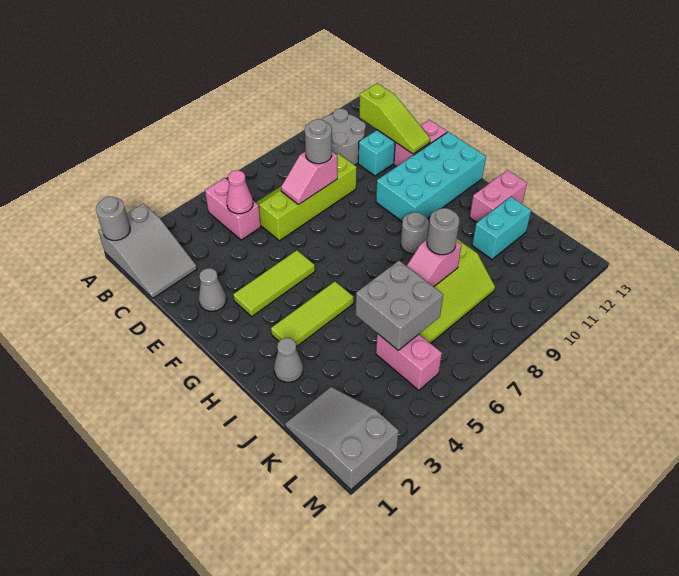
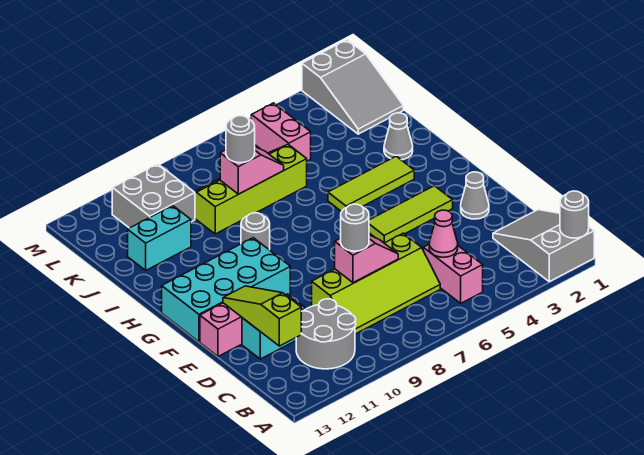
pink 1x2 brick [470,170,527,222] -> none
grey 2x2 brick [356,261,443,351] -> grey 2x2 brick moved to [112,164,195,228]

